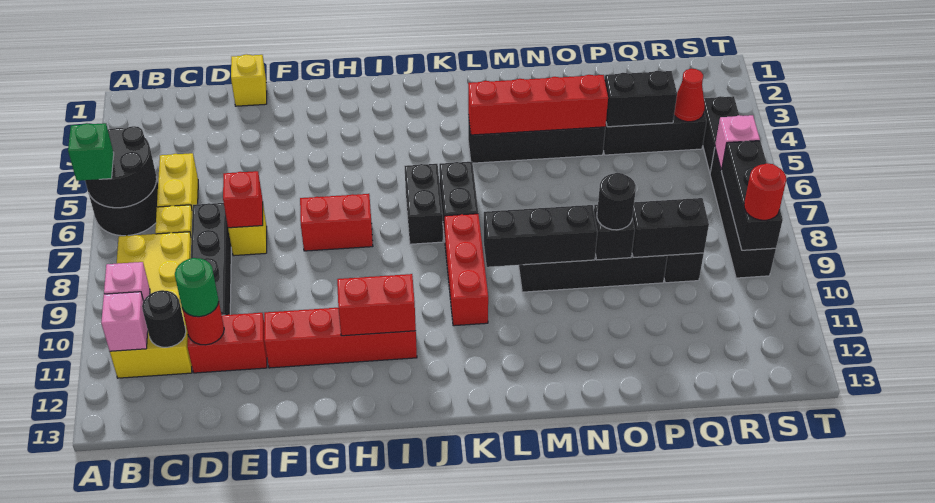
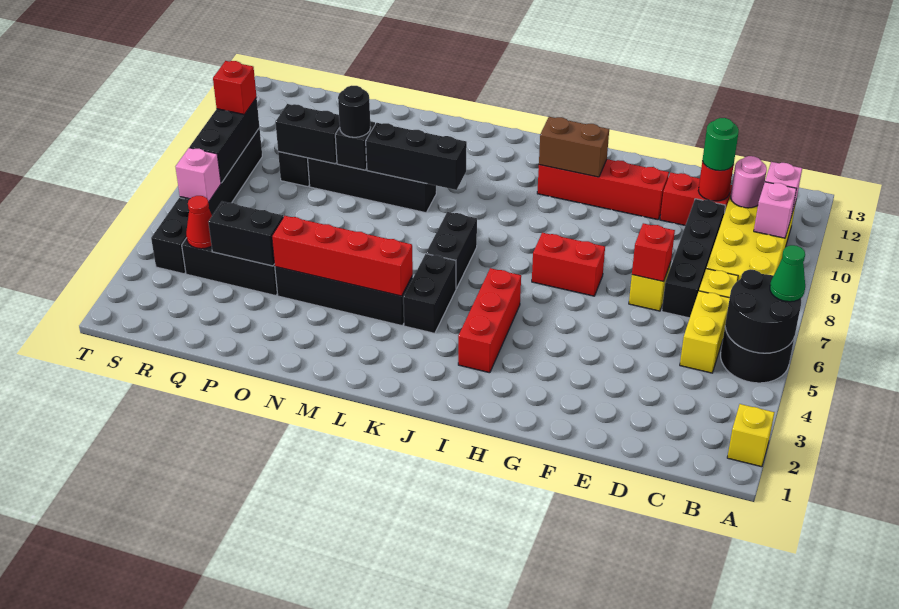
green 1x1 brick [68,123,114,181] -> green 1x1 cone [770,245,805,302]
black 1x1 round brick [142,290,186,347] -> pink 1x1 round brick [731,156,767,208]
yellow 1x1 brick [231,54,267,106] -> yellow 1x1 brick moved to [727,404,775,467]
red 1x2 brick [337,274,416,336] -> brown 1x2 brick [539,117,609,177]
black 1x2 brick [405,164,443,244] -> black 1x2 brick moved to [403,254,456,333]
red 1x3 brick [444,214,488,326] -> red 1x3 brick moved to [458,268,521,373]
red 1x1 round brick [744,163,786,220] -> red 1x1 brick [213,61,256,114]

